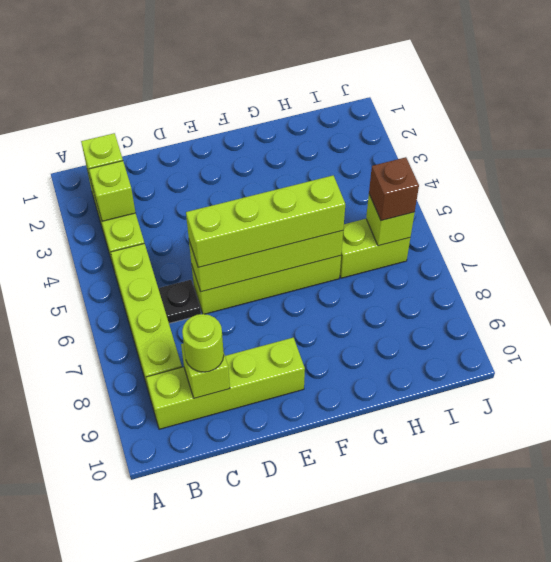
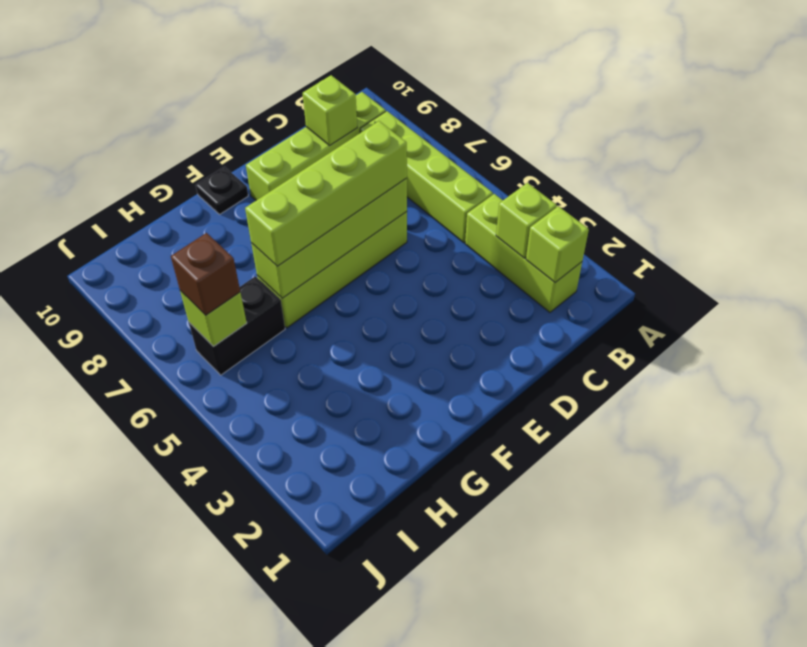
black 1x1 plate [158,280,201,323] -> black 1x1 plate moved to [196,167,248,215]
lime 1x1 round brick [182,314,224,372] -> none
lime 1x2 brick [340,219,410,278] -> black 1x2 brick [189,276,285,375]

